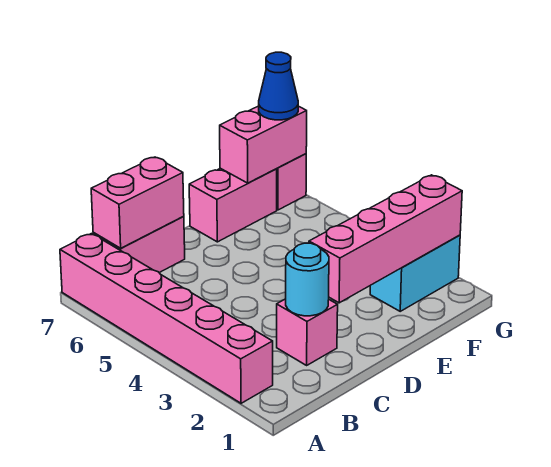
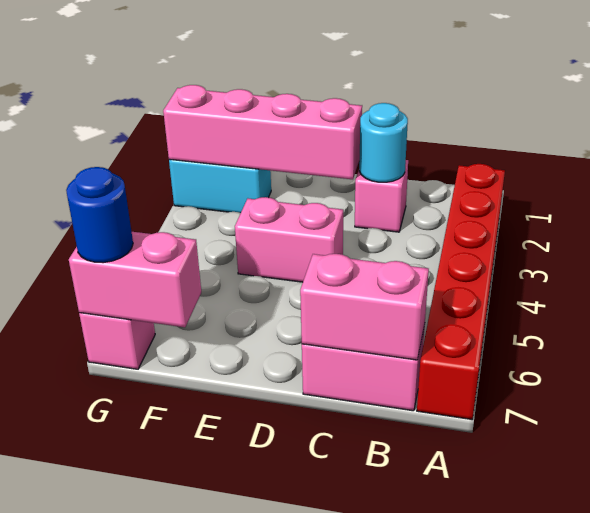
pink 1x6 brick [60,234,273,403] -> red 1x6 brick [417,164,505,419]
pink 1x2 brick [189,168,277,242] -> pink 1x2 brick moved to [235,197,343,282]
blue 1x1 cone [259,52,298,120] -> blue 1x1 round brick [66,167,133,263]

